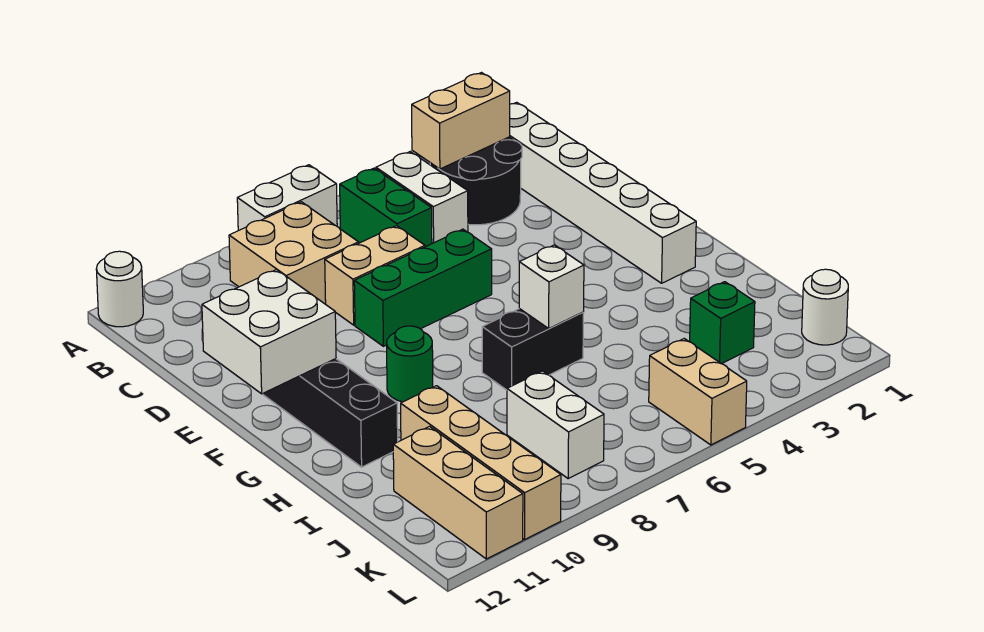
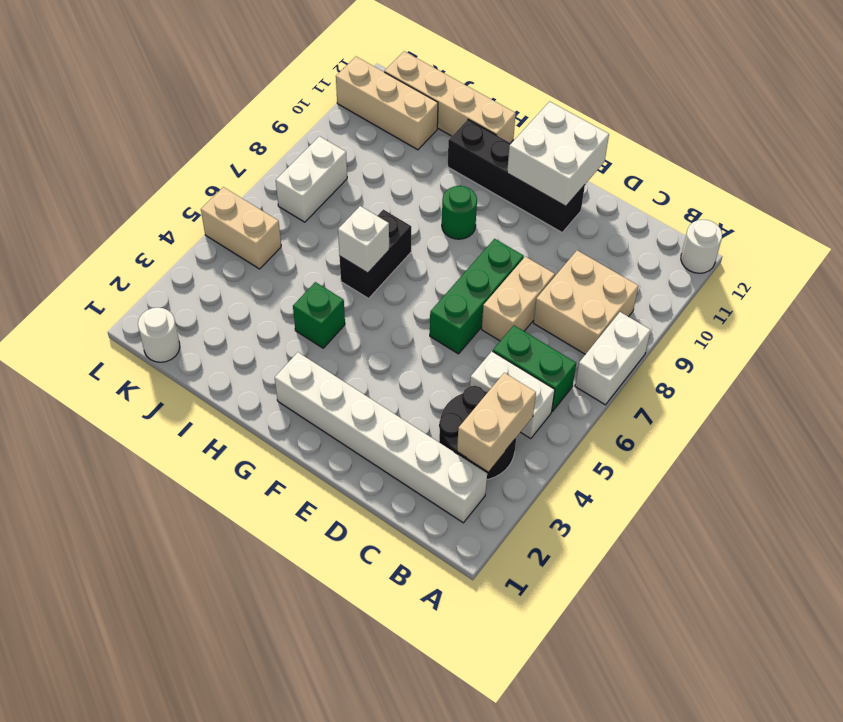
tan 1x4 brick [401,386,561,540] -> tan 1x4 brick moved to [384,51,516,143]
green 1x1 brick [690,282,755,364] -> green 1x1 brick moved to [293,282,345,348]
white 1x2 brick [507,371,604,479] -> white 1x2 brick turned to [276,136,347,222]

